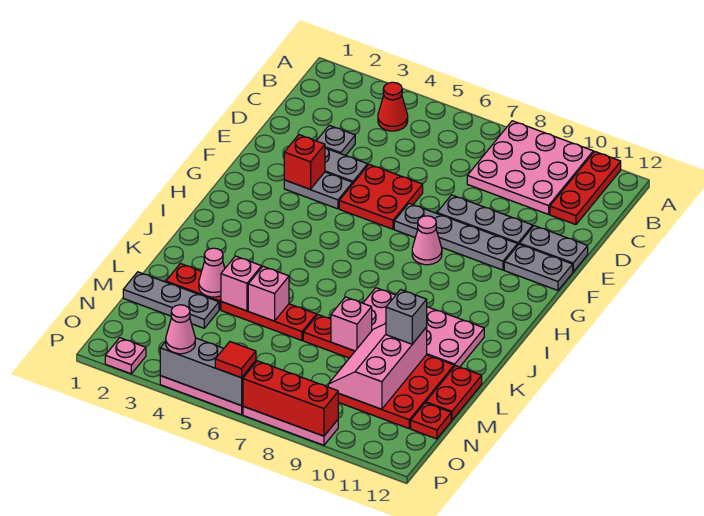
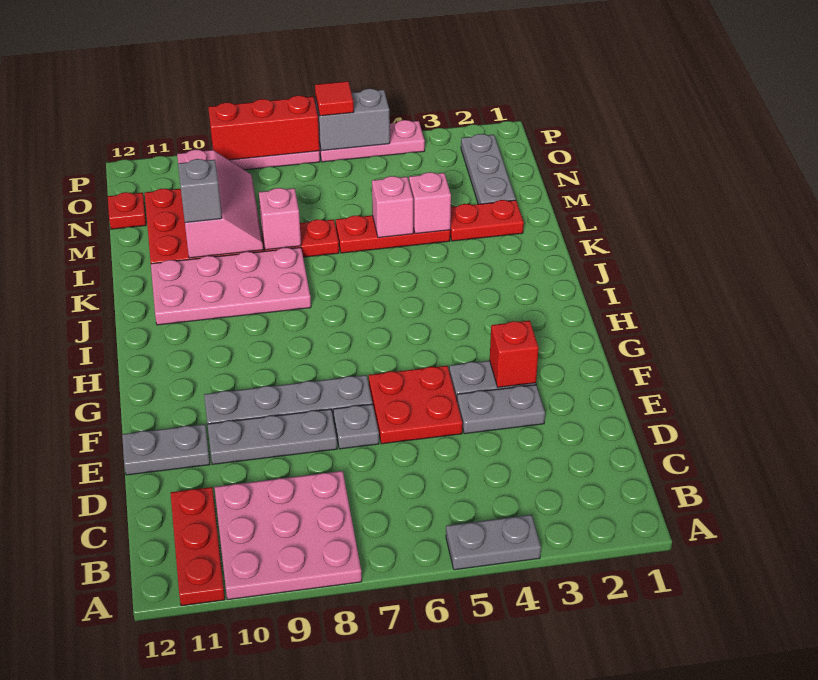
red 1x1 cone [378,82,408,131] -> none
grey 1x1 plate [317,125,355,156] -> grey 1x1 plate moved to [333,404,379,449]
grey 1x2 plate [504,244,573,290] -> grey 1x2 plate moved to [446,515,541,570]
pink 1x1 cone [412,216,442,265] -> none
pink 1x1 cone [199,248,225,297] -> none
red 1x2 plate [426,366,482,420] -> none
grey 1x3 plate [123,272,219,328] -> grey 1x3 plate turned to [461,134,516,204]
pink 1x1 plate [105,338,146,374] -> none
grey 1x3 brick [160,338,256,406] -> grey 1x2 brick [315,89,390,151]
pink 1x1 cone [165,305,195,354] -> none

